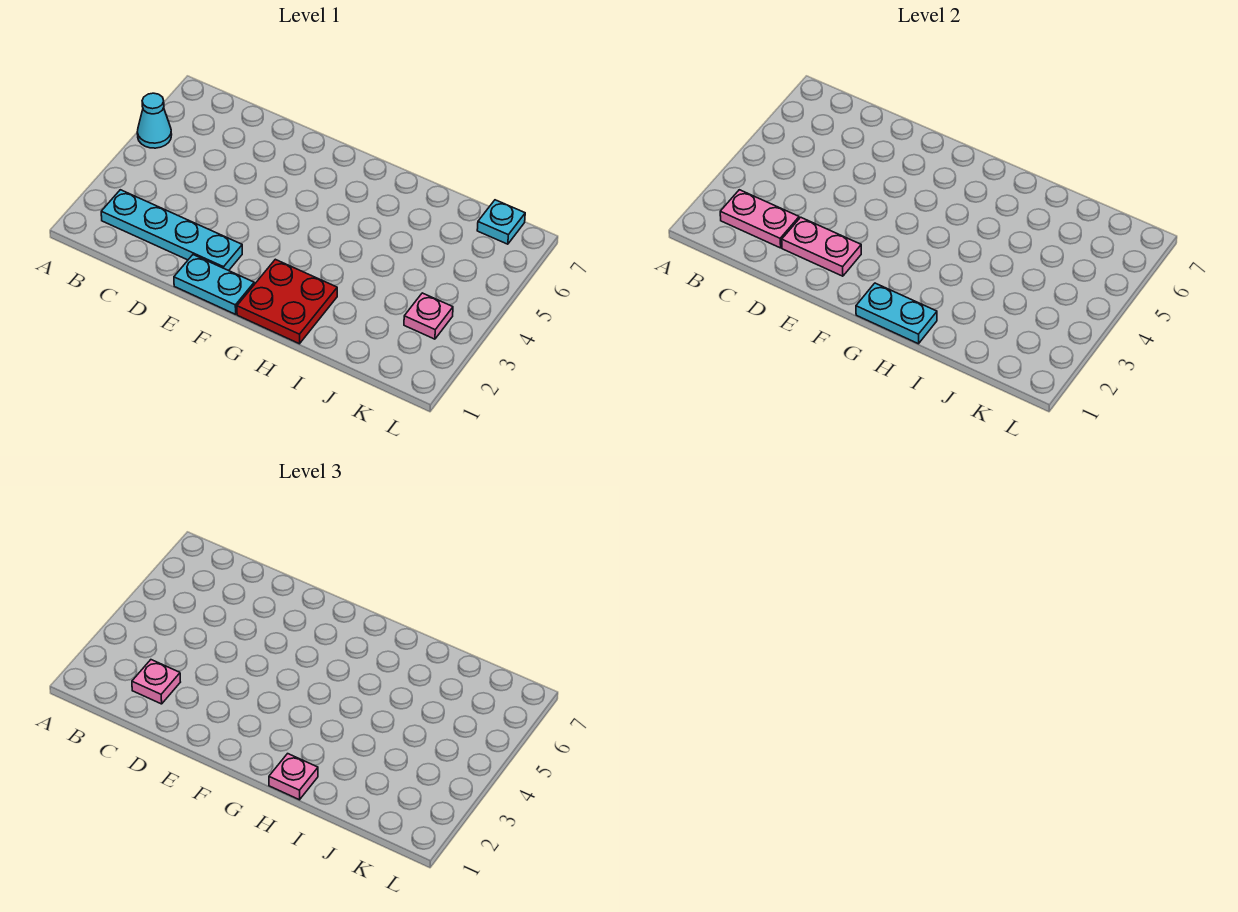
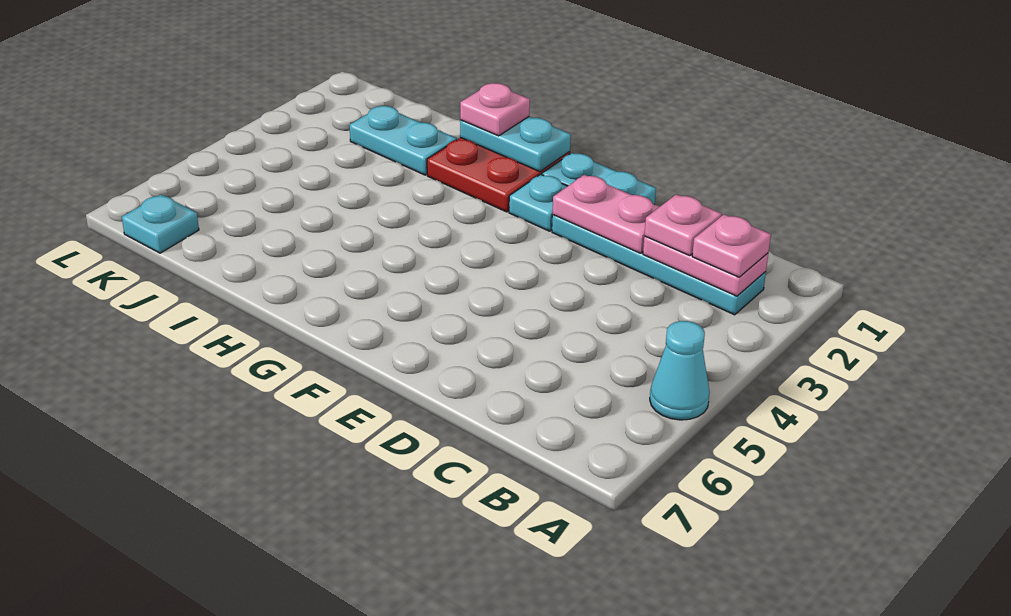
none -> cyan 1x1 plate [509,174,567,231]
none -> cyan 1x2 plate [349,106,457,175]
pink 1x1 plate [404,293,453,339] -> pink 1x1 plate moved to [692,215,771,277]

